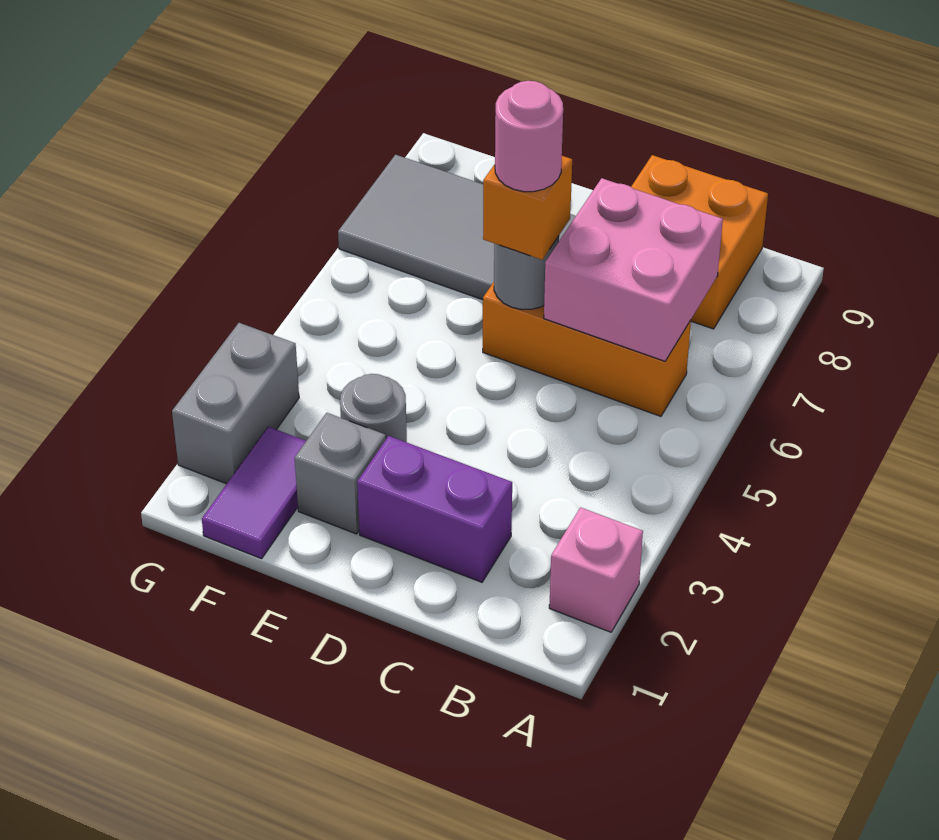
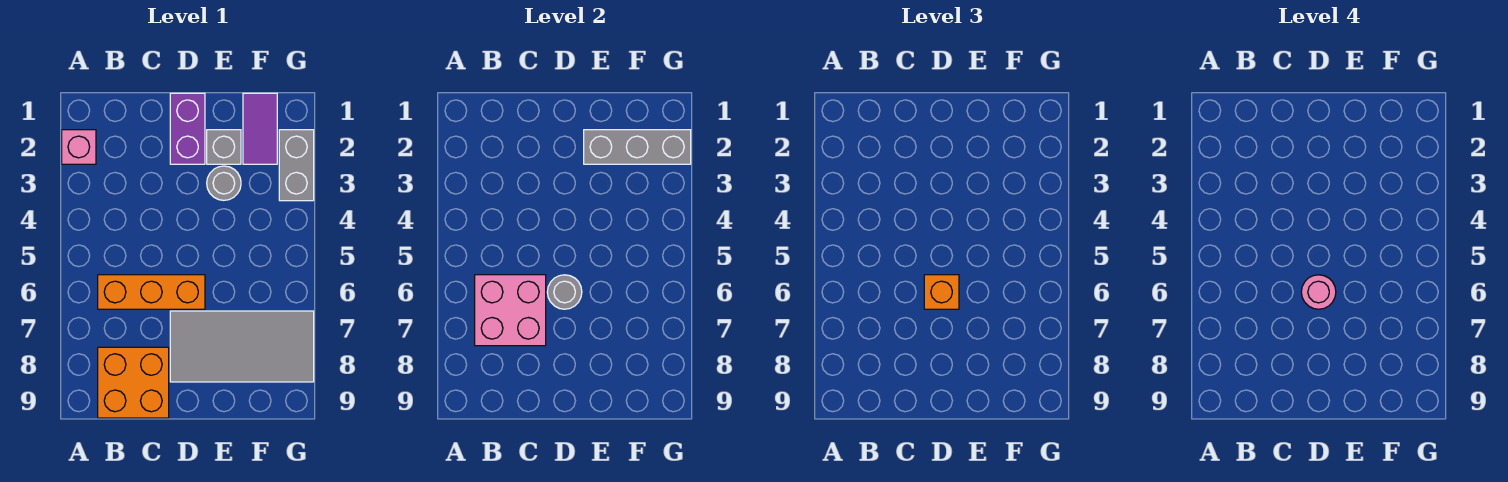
purple 1x2 brick [357,436,512,582] -> purple 1x2 brick turned to [170,93,205,164]
none -> grey 1x3 brick [584,130,691,164]

